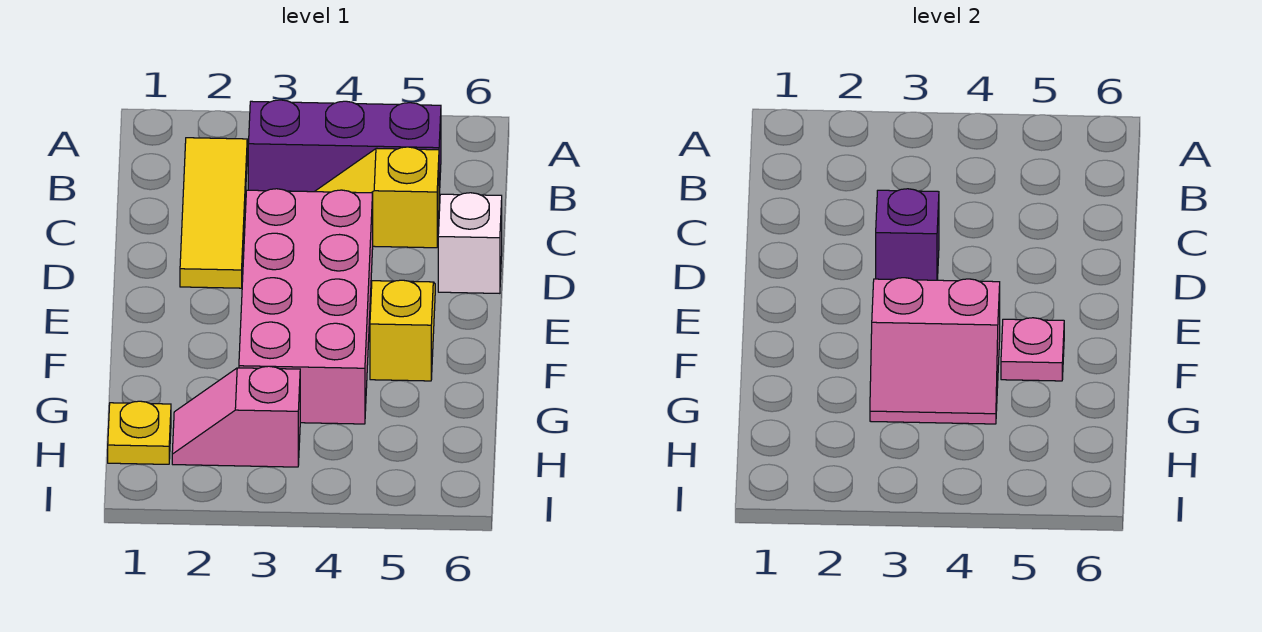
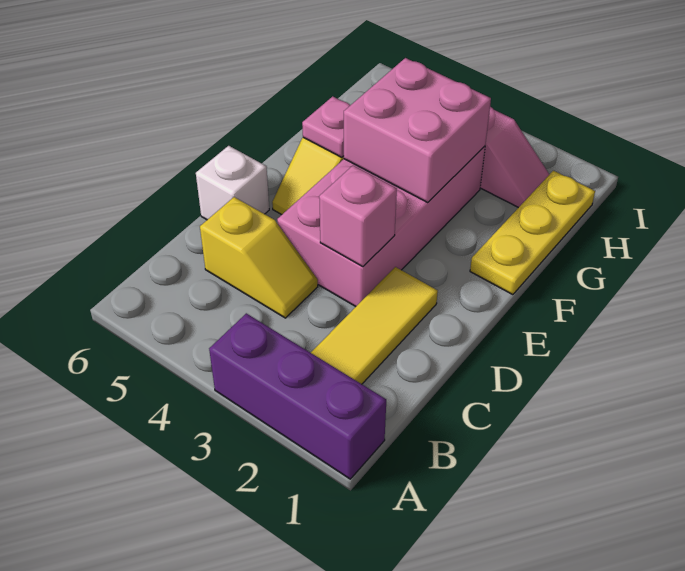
purple 1x3 brick [248,100,441,195] -> purple 1x3 brick moved to [209,313,386,479]
purple 1x1 brick [876,189,939,280] -> pink 1x1 brick [319,166,397,267]
pink 2x2 slope [870,278,1000,424] -> pink 2x2 brick [344,58,491,202]
yellow 1x1 plate [108,401,171,464] -> yellow 1x3 plate [470,171,595,295]

